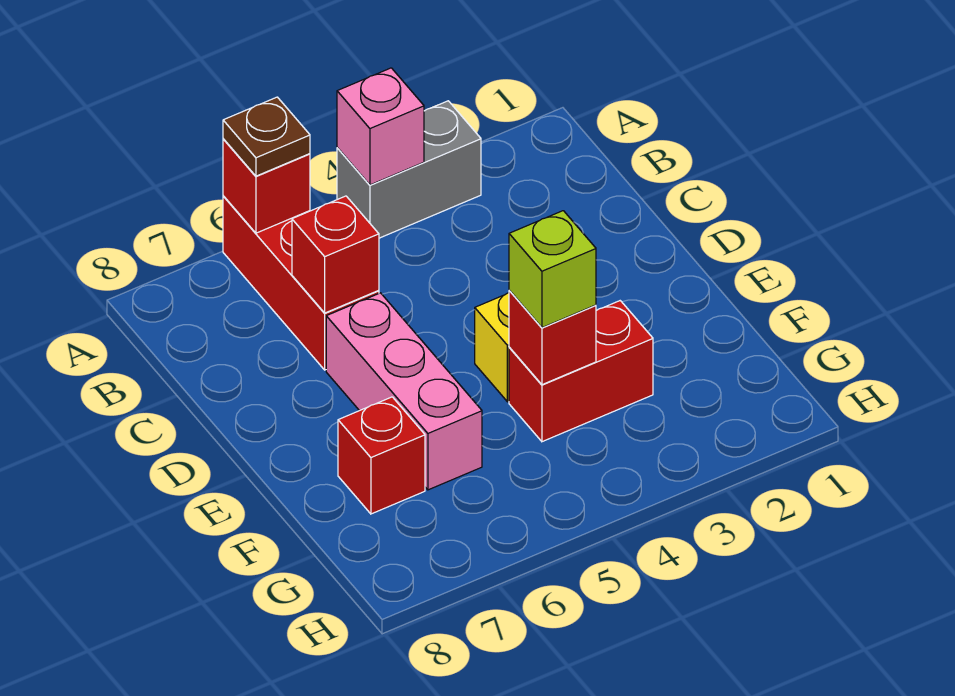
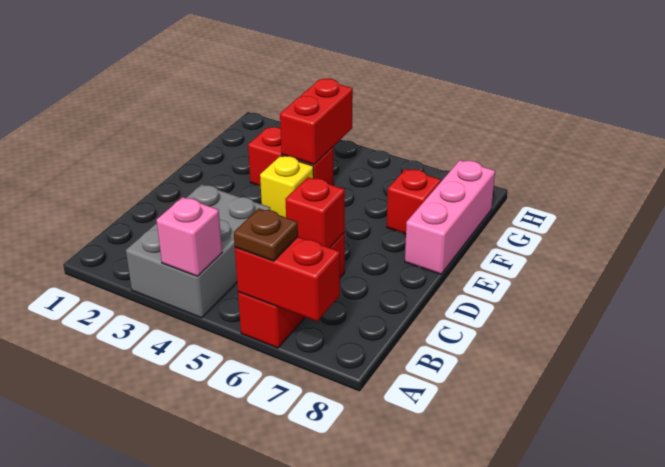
grey 1x2 brick [337,101,481,238] -> grey 2x3 brick [126,184,270,318]
red 1x1 brick [223,139,310,233] -> red 1x2 brick [235,237,340,321]
pink 1x3 brick [326,293,482,490] -> pink 1x3 brick moved to [405,160,495,274]
red 1x1 brick [509,290,596,385] -> red 1x2 brick [280,79,353,164]
lime 1x1 brick [509,211,596,328] -> none

